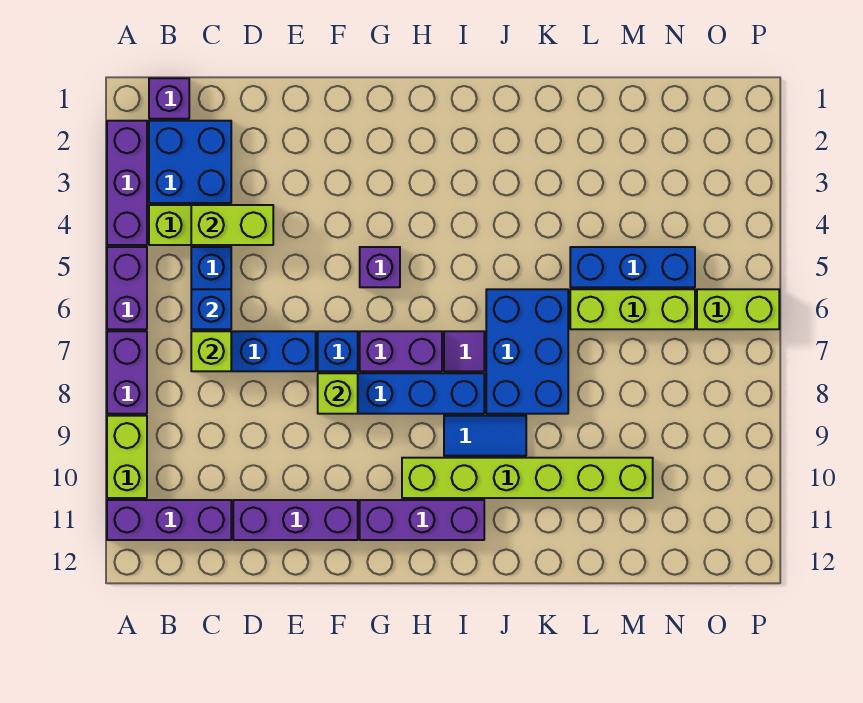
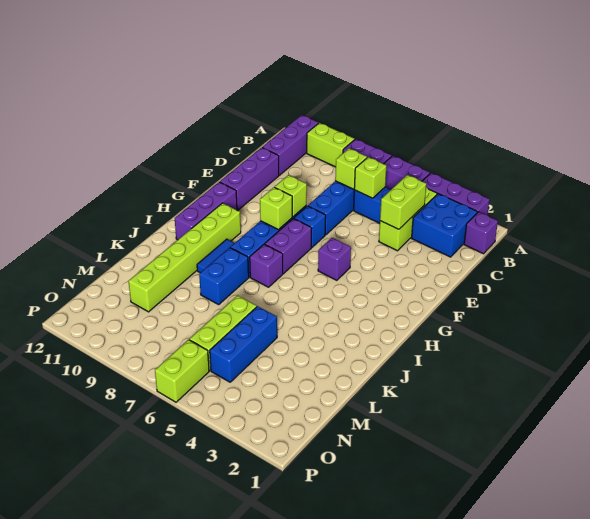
blue 1x1 brick [191,289,231,329] -> lime 1x1 brick [354,157,386,198]
none -> lime 1x1 brick [260,187,292,230]
purple 1x1 tile [444,331,484,371] -> purple 1x1 brick [250,244,283,287]
blue 2x3 brick [486,289,568,414] -> blue 1x2 brick [199,248,249,305]

